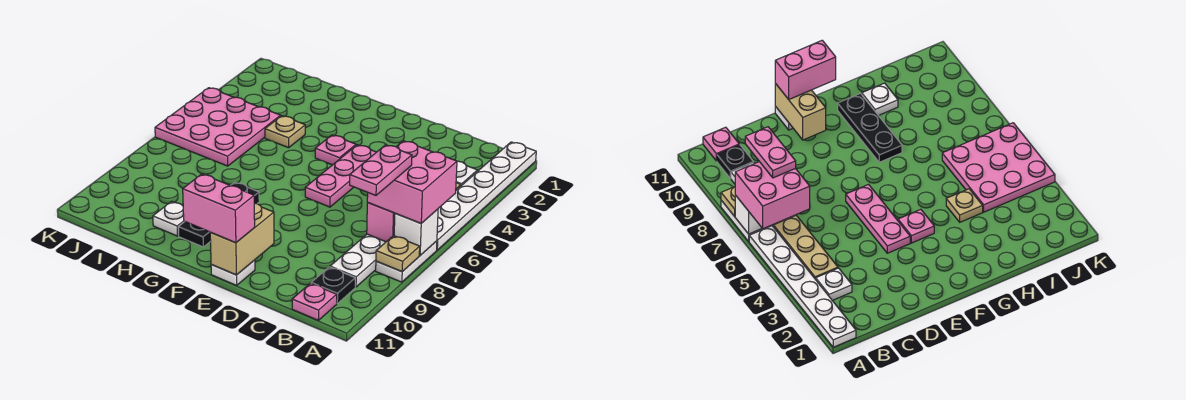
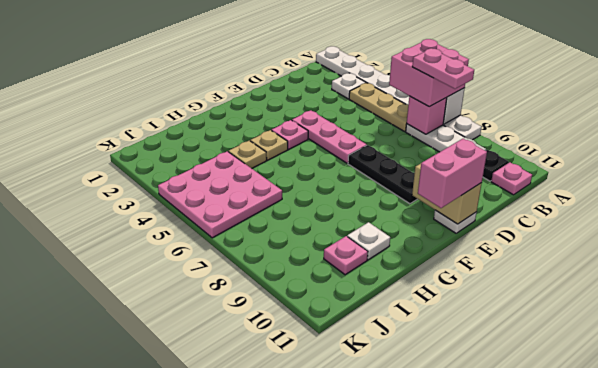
tan 1x1 plate [376,236,420,272] -> tan 1x1 plate moved to [250,130,288,160]
black 1x3 plate [178,182,259,247] -> black 1x3 plate moved to [348,145,417,204]
none -> pink 1x1 plate [324,236,368,275]

